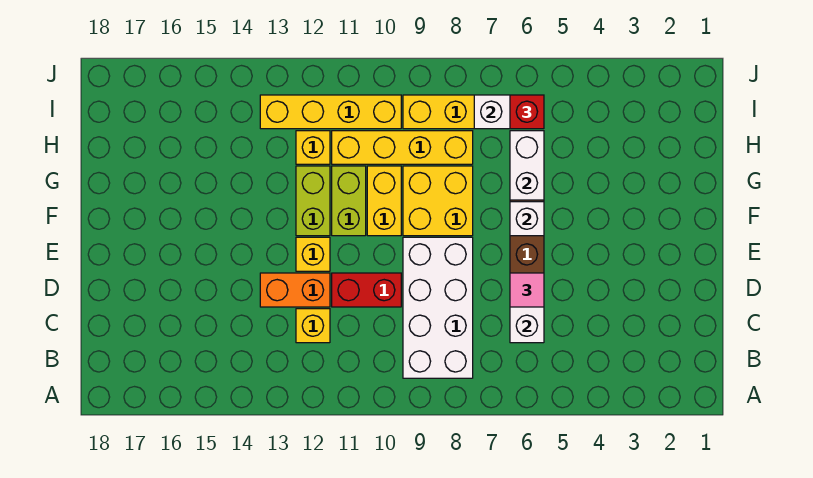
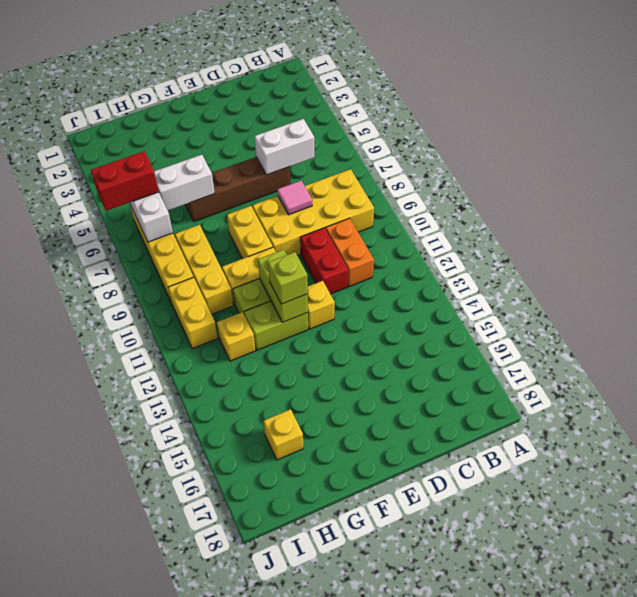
white 2x4 brick [403,237,473,378] -> yellow 2x4 brick [252,169,374,256]
yellow 1x1 brick [296,309,330,343] -> yellow 1x1 brick moved to [264,409,303,460]
pink 1x1 tile [510,273,544,307] -> pink 1x1 tile moved to [277,181,312,215]
orange 1x2 brick [260,273,330,307] -> orange 1x2 brick moved to [326,218,374,287]
white 1x1 brick [510,202,544,236] -> none
yellow 2x2 brick [403,166,473,236] -> yellow 1x2 brick [227,206,273,259]
none -> lime 1x2 brick [258,250,308,322]
none -> lime 1x1 brick [268,252,308,304]
yellow 1x4 brick [332,131,473,164] -> yellow 1x3 brick [175,225,233,314]
red 1x1 brick [510,95,544,129] -> red 1x2 brick [91,151,159,211]
yellow 1x4 brick [260,95,401,129] -> yellow 1x2 brick [168,277,218,349]

